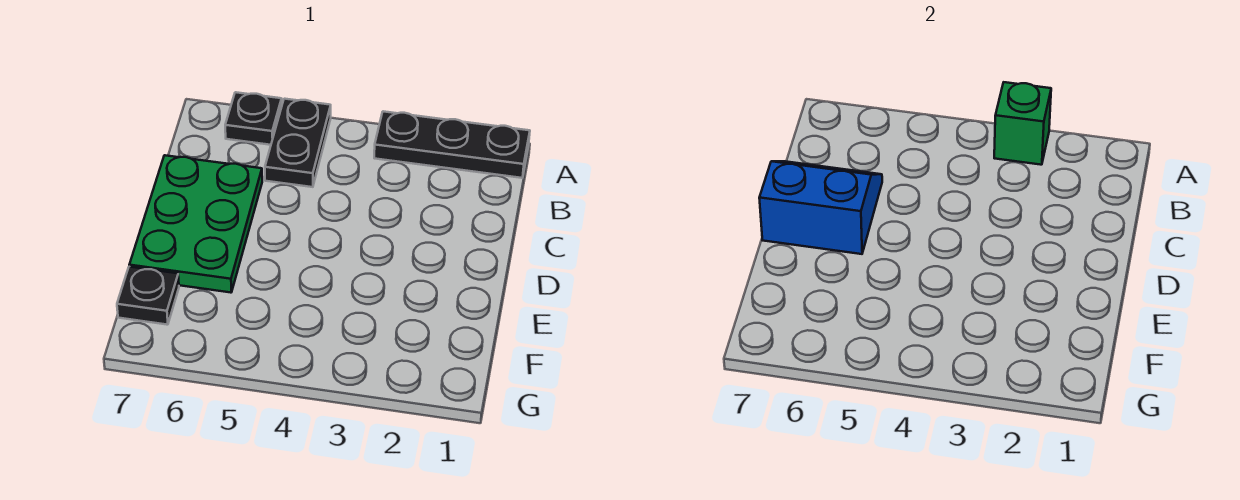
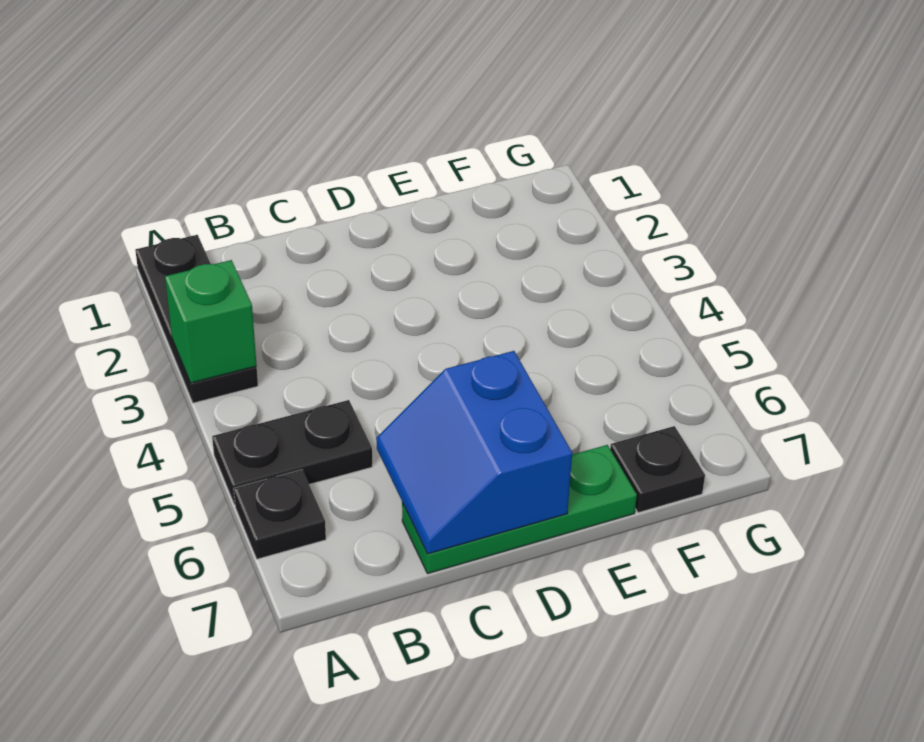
green 2x3 plate [129,155,262,293] -> green 1x3 plate [402,445,637,574]

